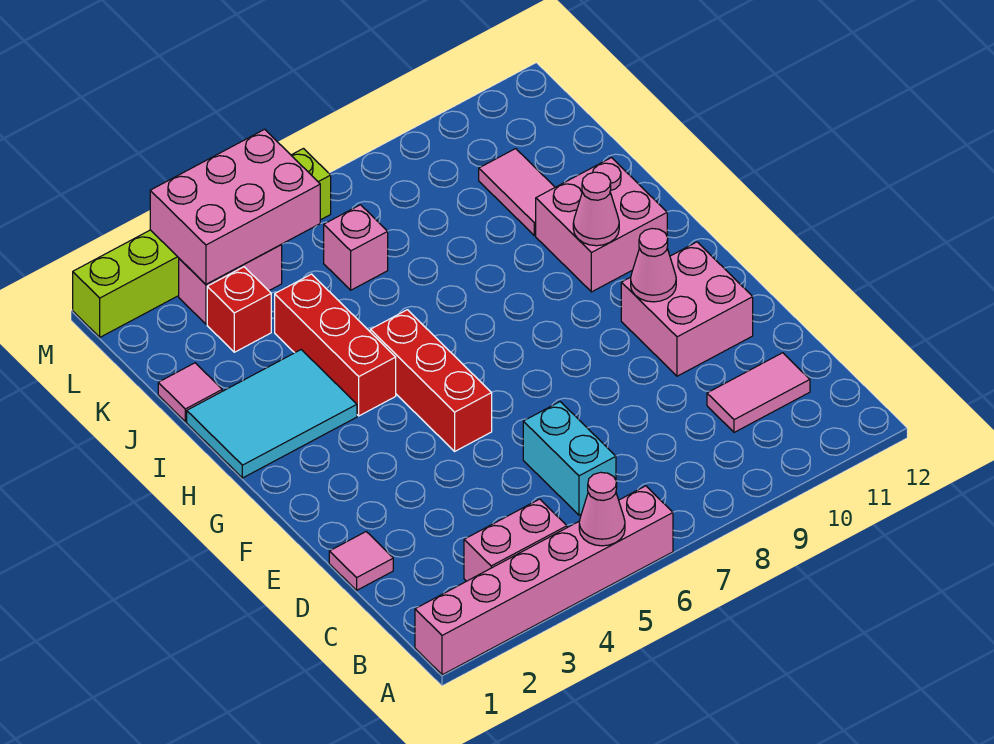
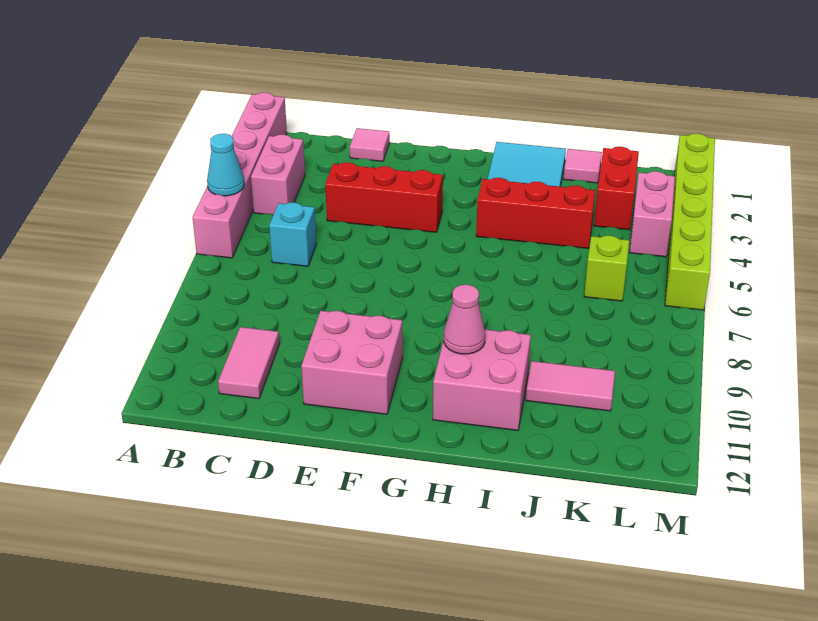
pink 1x1 cone [579,472,625,546] -> cyan 1x1 cone [207,134,244,196]
cyan 1x2 brick [523,402,616,515] -> cyan 1x1 brick [269,202,316,266]
red 1x3 brick [370,310,492,451] -> red 1x3 brick moved to [325,163,443,232]
pink 1x1 cone [631,229,676,302] -> none
red 1x1 brick [207,267,271,352] -> red 1x2 brick [594,147,639,230]
pink 1x1 brick [324,205,388,290] -> lime 1x1 brick [584,236,629,301]
pink 2x3 brick [150,129,320,284] -> none

